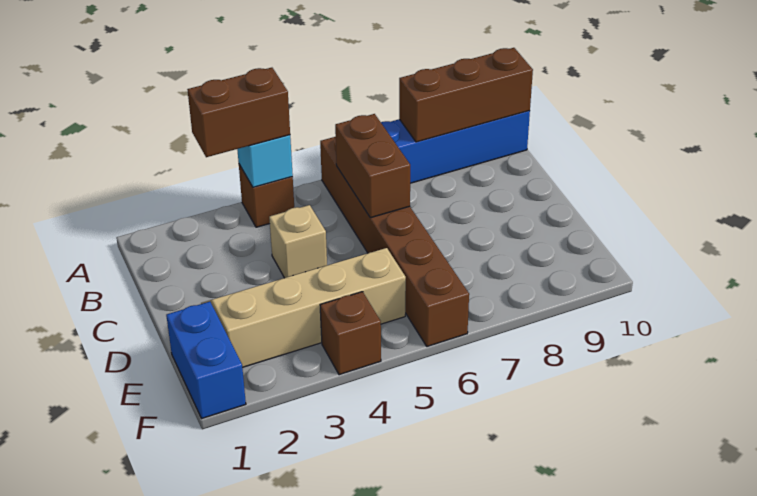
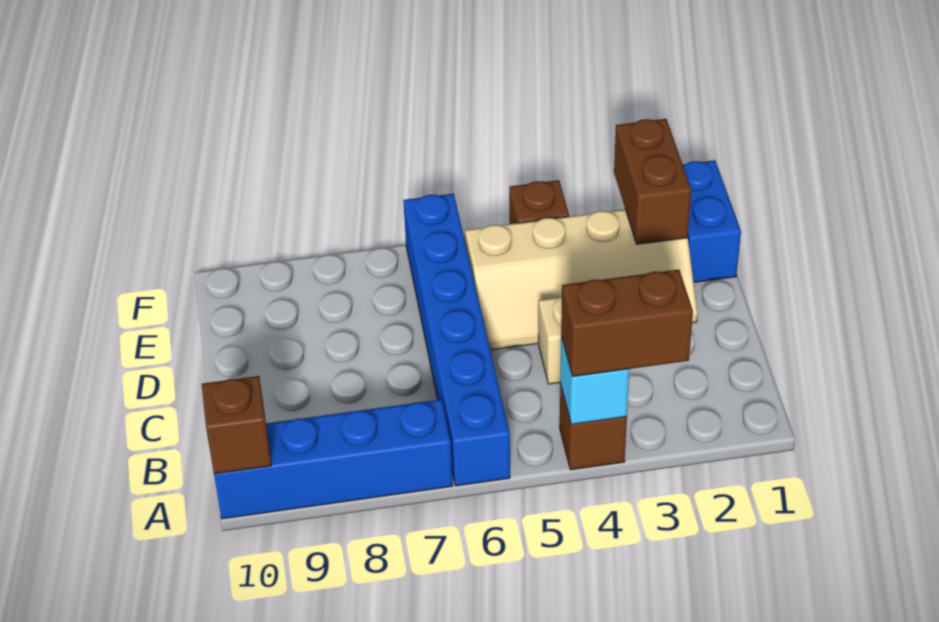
brown 1x6 brick [320,137,469,347] -> blue 1x6 brick [403,194,510,486]
brown 1x3 brick [399,48,533,142] -> brown 1x1 brick [202,376,271,474]
brown 1x2 brick [335,114,410,218] -> brown 1x2 brick moved to [614,119,691,244]

